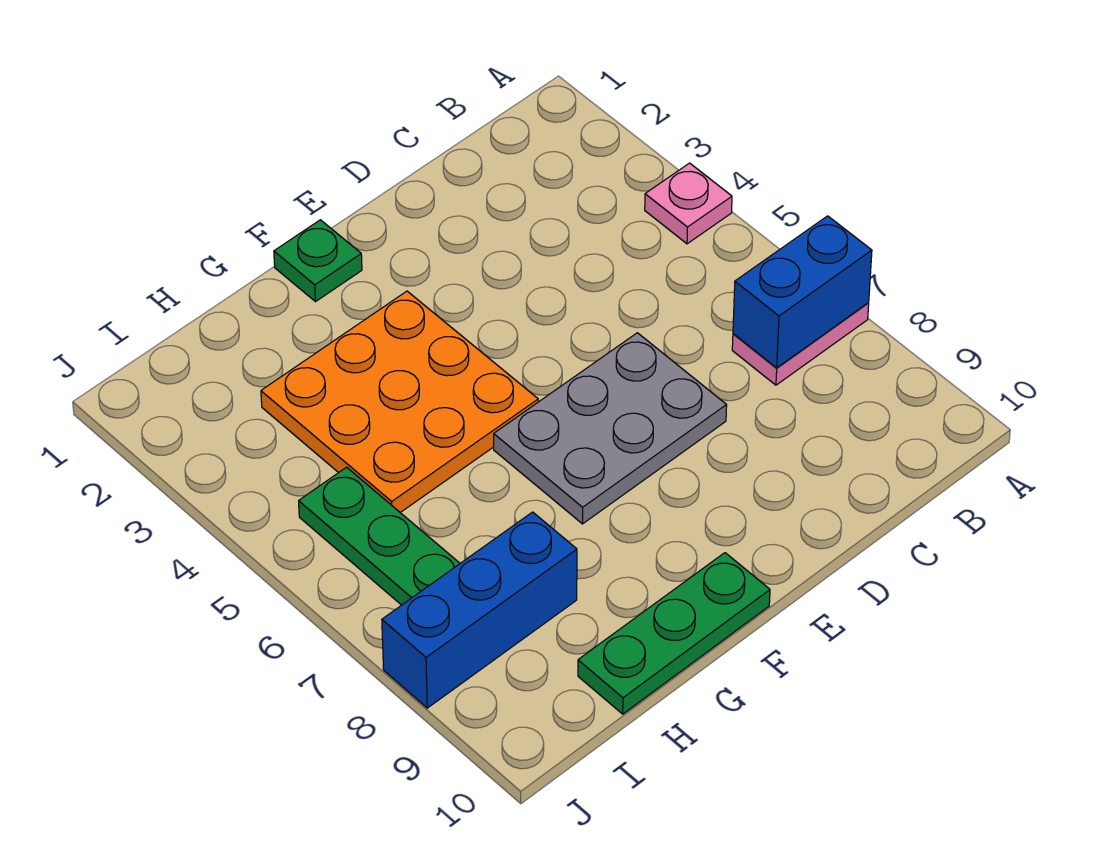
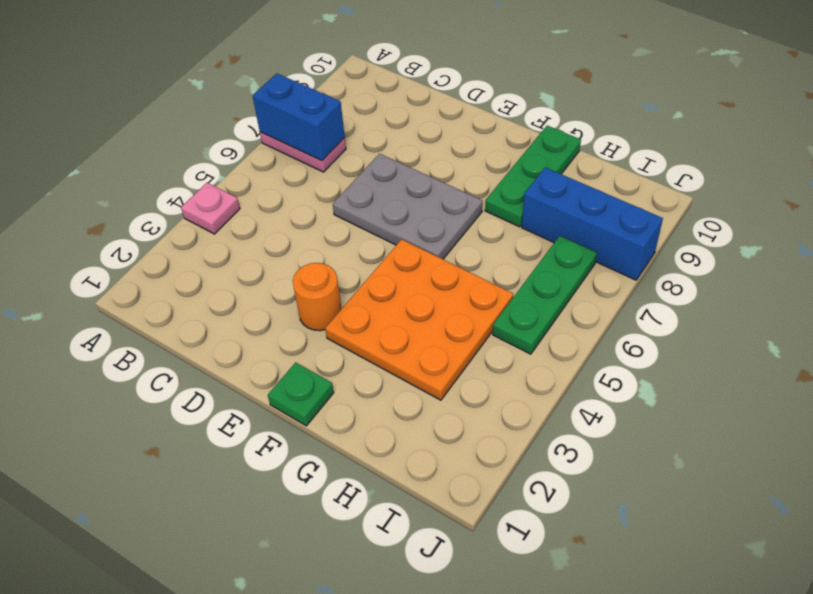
none -> orange 1x1 round brick [293,263,342,331]
green 1x3 plate [578,553,770,714] -> green 1x3 plate turned to [485,126,581,227]

